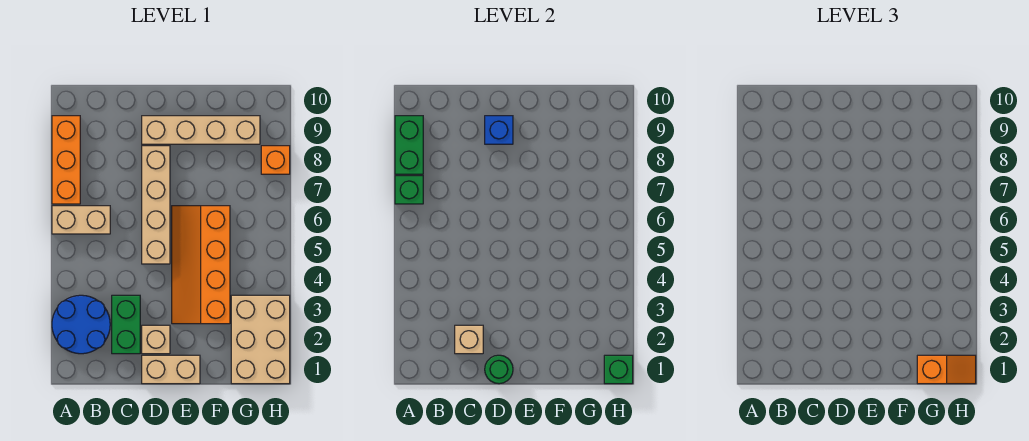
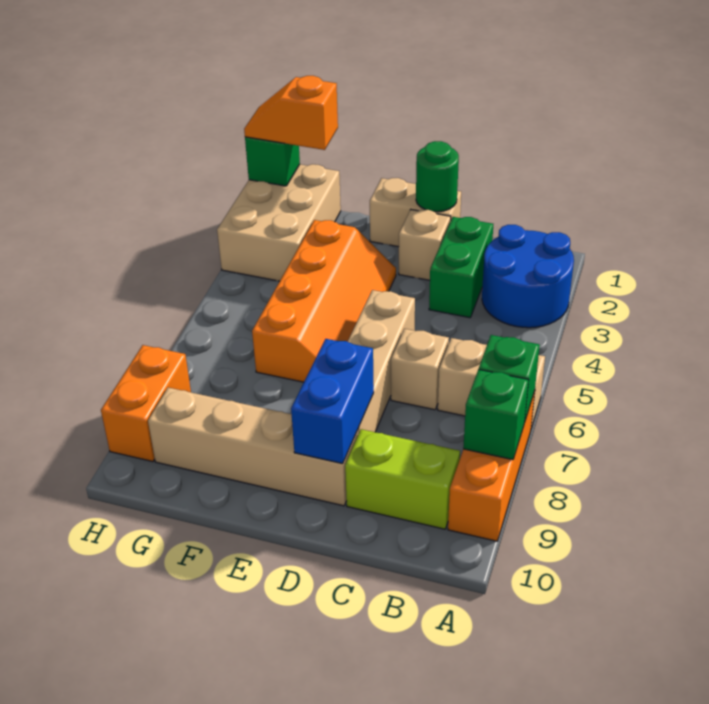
green 1x2 brick [395,116,423,174] -> green 1x1 brick [463,369,529,460]
none -> lime 1x2 brick [345,429,460,529]
tan 1x1 brick [455,325,483,354] -> tan 1x1 brick moved to [391,329,449,410]
blue 1x1 brick [485,116,513,144] -> blue 1x2 brick [291,339,374,464]
orange 1x1 brick [261,146,290,174] -> orange 1x2 brick [101,345,191,462]

